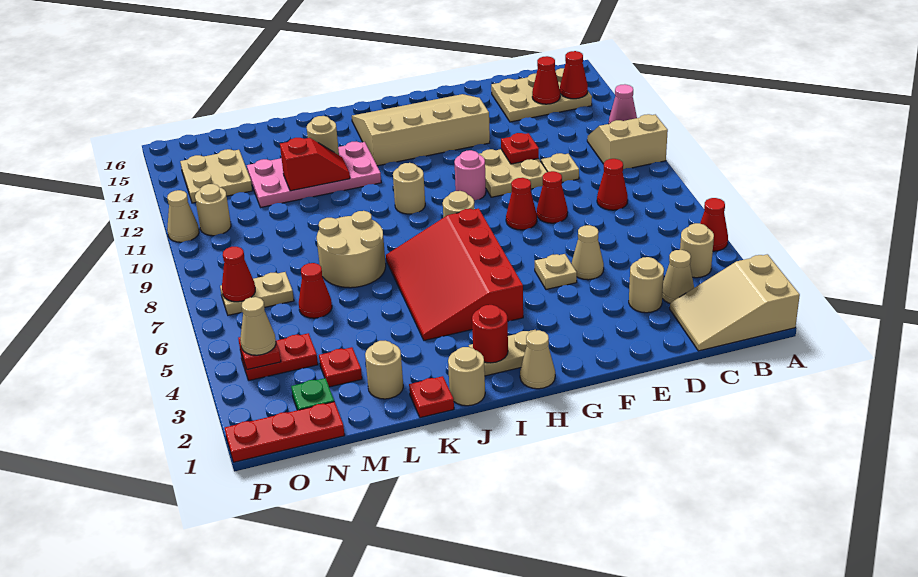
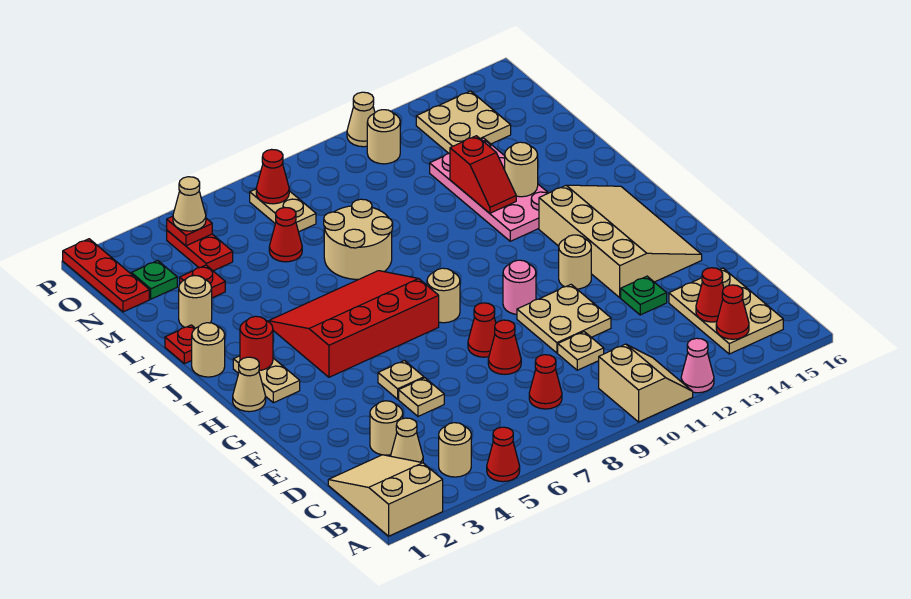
tan 1x1 cone [571,225,604,280] -> tan 1x1 plate [399,378,444,416]
red 1x1 plate [501,133,539,164] -> none
none -> green 1x1 plate [621,276,667,315]
tan 1x1 round brick [393,163,425,214] -> tan 1x1 round brick moved to [559,235,591,289]

